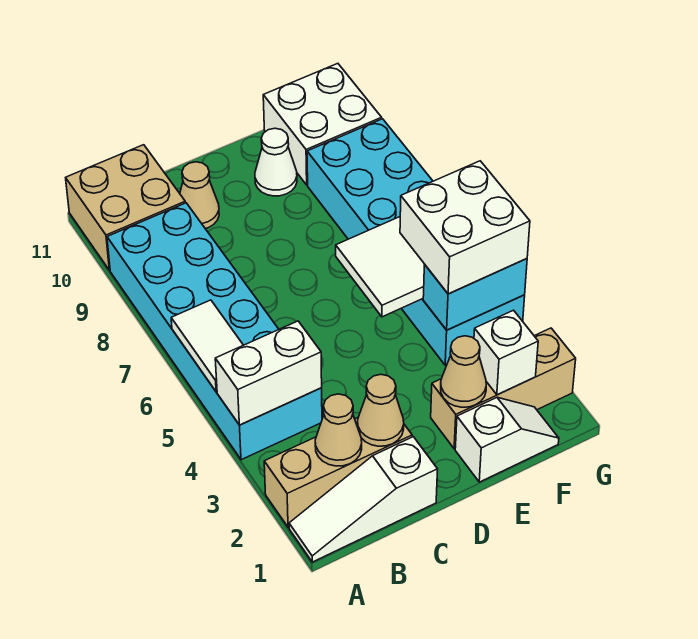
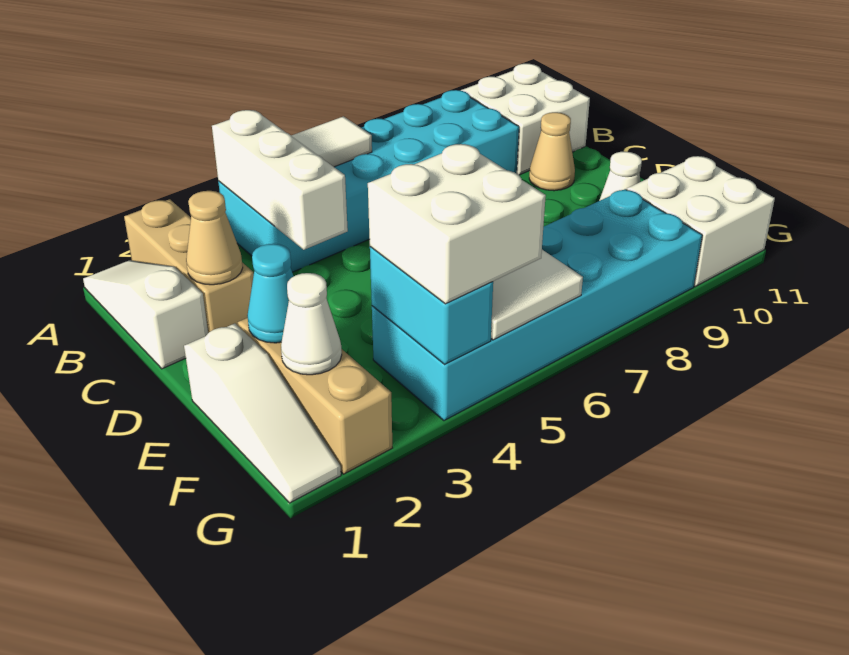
white 1x2 brick [215,321,322,425] -> white 1x3 brick [212,110,348,250]
tan 2x2 brick [66,145,185,270] -> white 2x2 brick [461,64,590,175]
tan 1x1 cone [315,394,362,466] -> none
white 1x2 slope [455,397,559,482] -> white 1x3 slope [184,323,341,503]
tan 1x1 cone [441,336,486,407] -> cyan 1x1 cone [247,244,294,343]
white 1x1 brick [474,310,538,395] -> white 1x1 cone [281,273,342,375]

